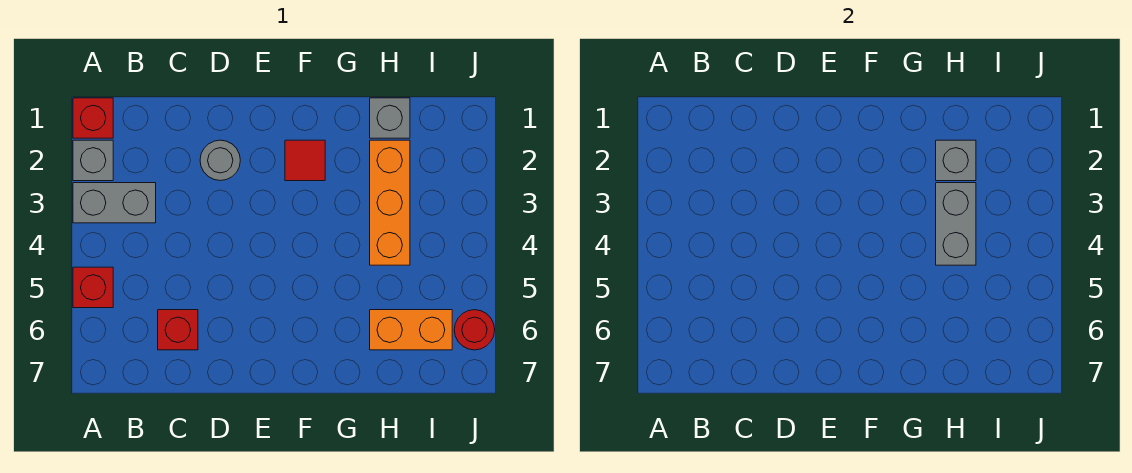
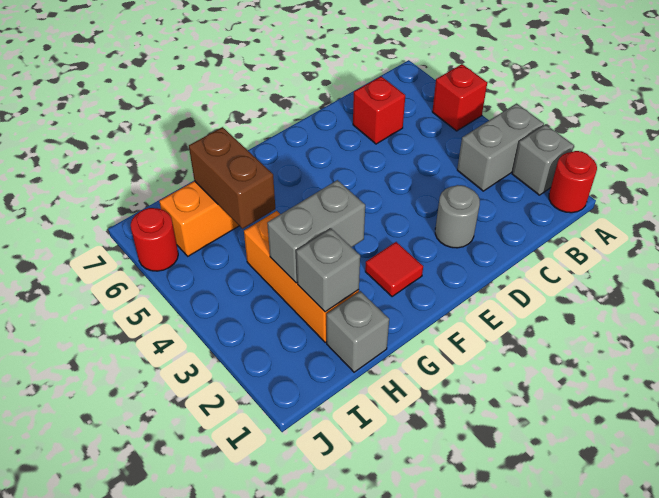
red 1x1 brick [73,98,113,138] -> red 1x1 round brick [549,151,597,213]
grey 1x2 brick [936,183,976,265] -> grey 1x2 brick turned to [267,180,365,283]
none -> brown 1x2 brick [189,127,275,229]

